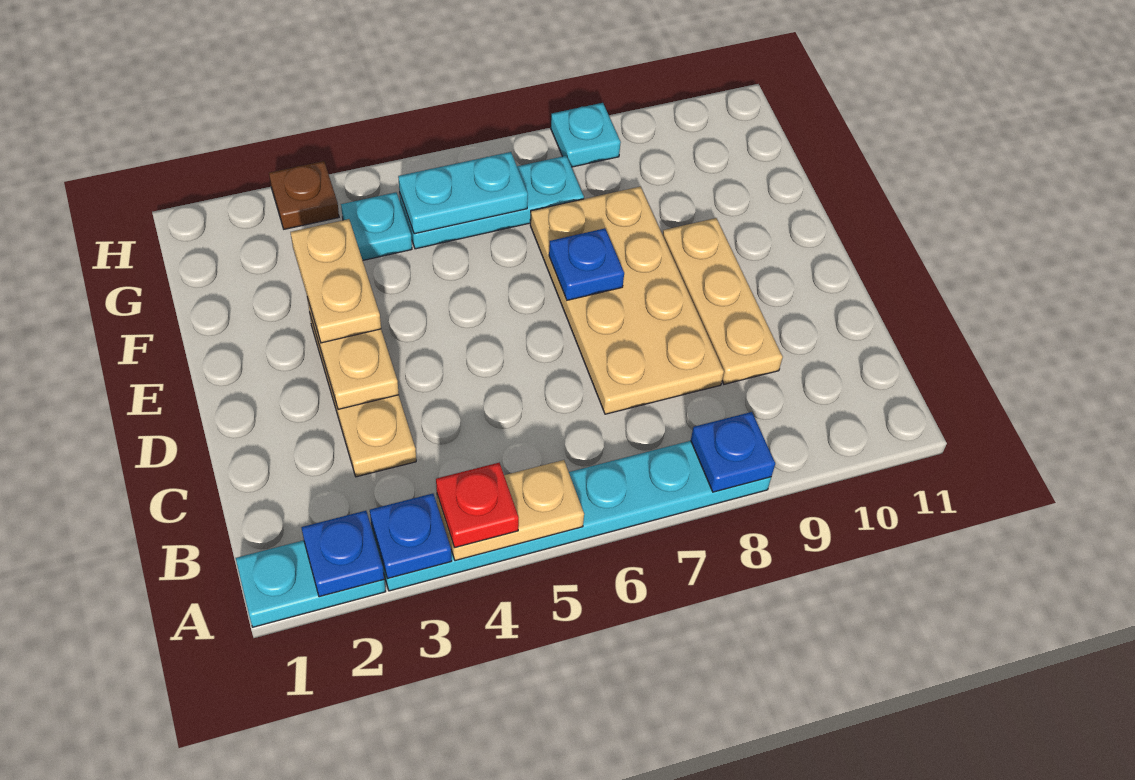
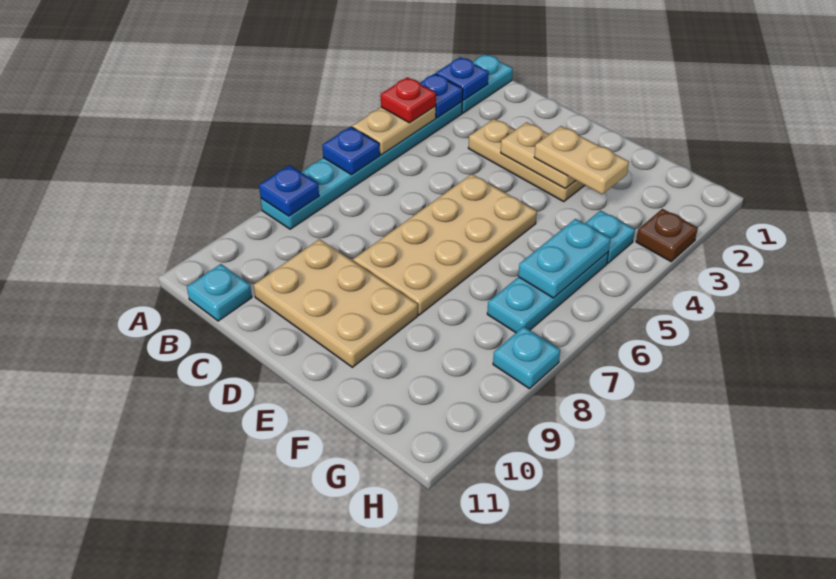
none -> cyan 1x1 plate [187,264,252,321]
tan 2x4 plate [530,187,724,414] -> tan 2x4 plate turned to [353,174,537,315]
tan 1x3 plate [663,218,783,384] -> tan 2x3 plate [254,239,418,367]
blue 1x1 plate [549,228,624,300] -> blue 1x1 plate moved to [322,127,380,174]

